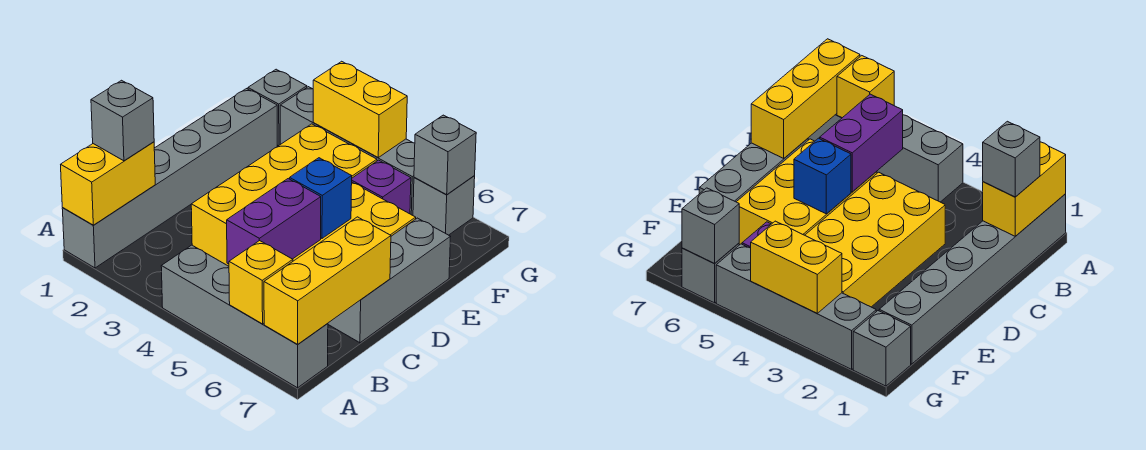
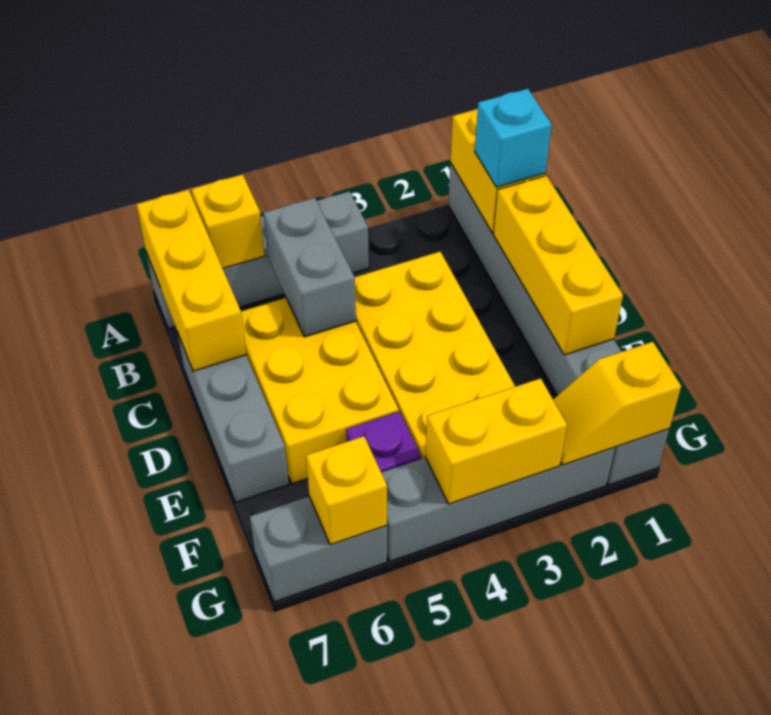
grey 1x1 brick [91,80,154,161] -> cyan 1x1 brick [475,89,552,187]
purple 1x2 brick [227,179,321,264] -> grey 1x2 brick [264,198,356,337]
none -> yellow 1x3 brick [494,176,623,355]
blue 1x1 brick [290,158,352,238] -> none
none -> yellow 1x2 slope [553,342,681,465]
grey 1x1 brick [413,176,475,235] -> grey 1x2 brick [250,497,387,602]
grey 1x1 brick [414,115,476,195] -> yellow 1x1 brick [306,436,387,545]

